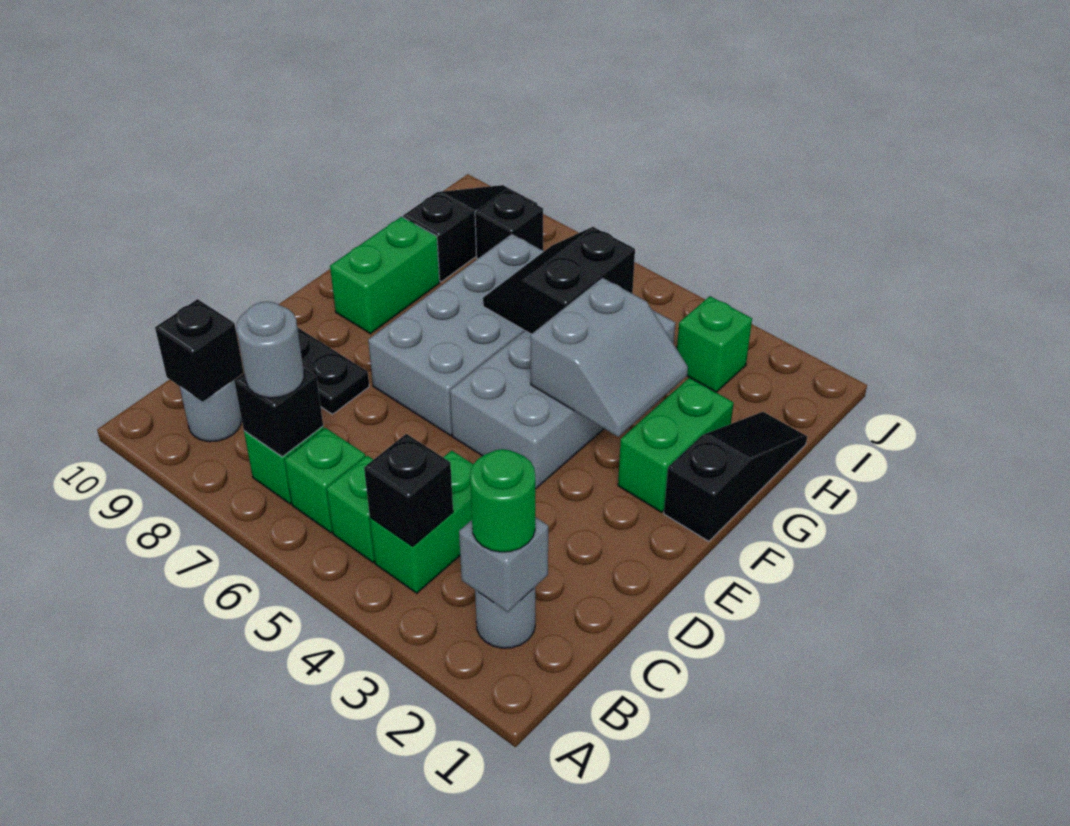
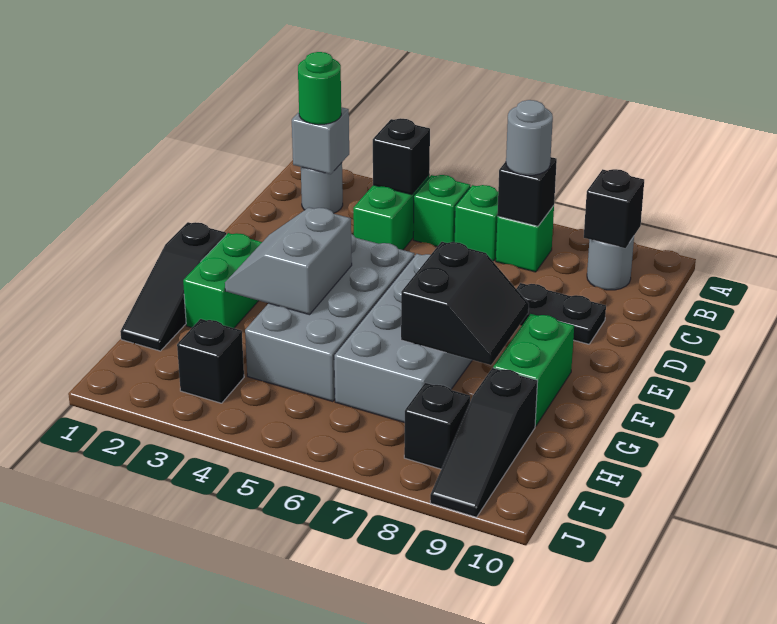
black 2x2 slope [483,227,635,334] -> black 2x2 slope moved to [401,242,529,365]
green 1x1 brick [677,296,752,392] -> black 1x1 brick [177,319,244,403]

